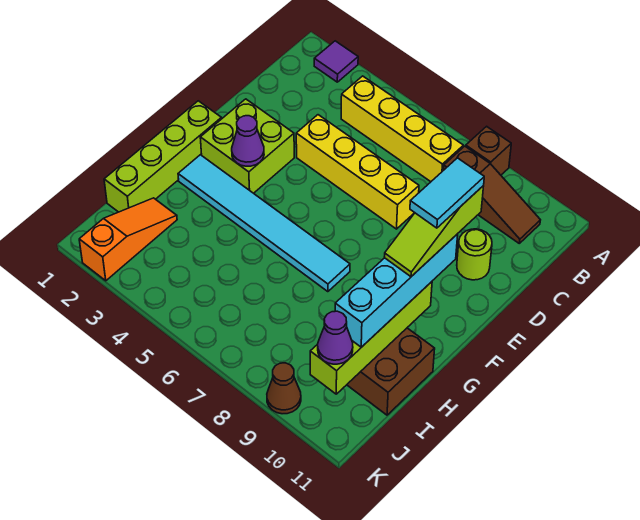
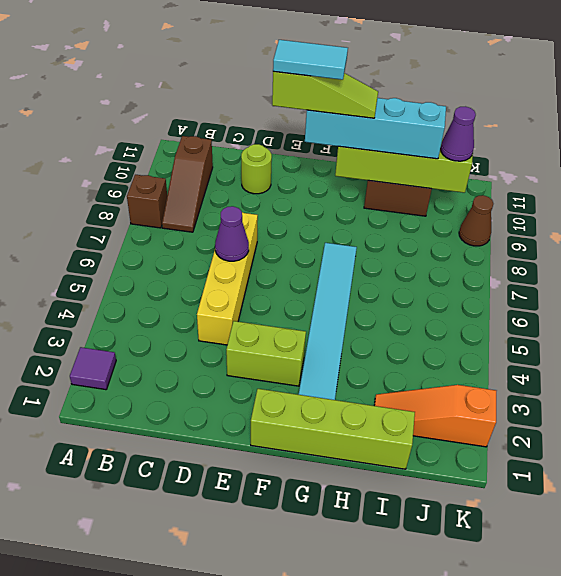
yellow 1x4 brick [341,76,463,182] -> none
brown 1x3 slope [443,146,540,243] -> brown 1x3 slope turned to [162,136,213,232]
lime 2x2 brick [200,99,294,193] -> lime 1x2 brick [226,321,306,386]
purple 1x1 cone [232,116,264,166] -> purple 1x1 cone moved to [215,206,249,261]

